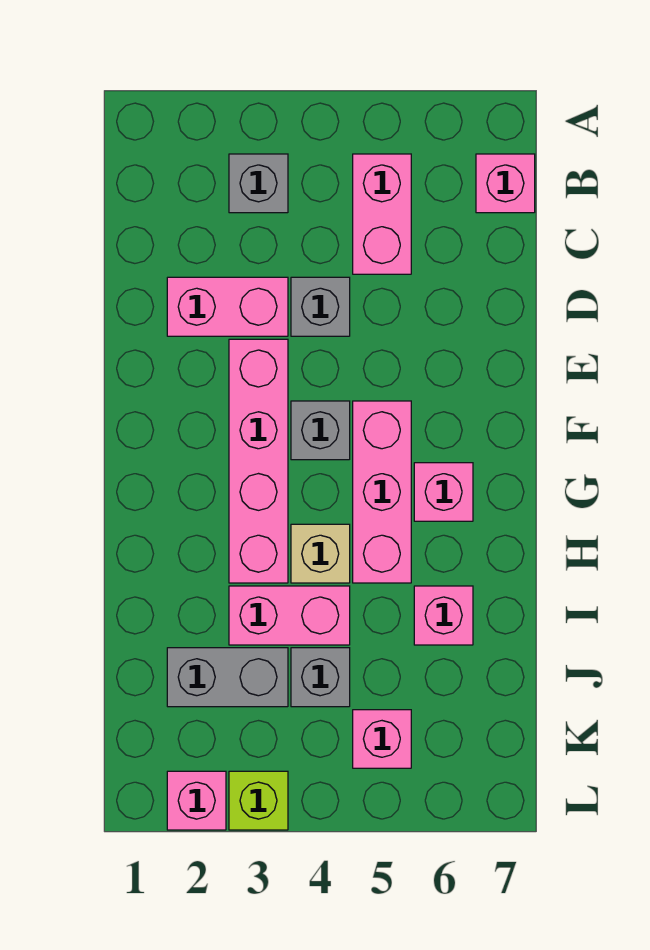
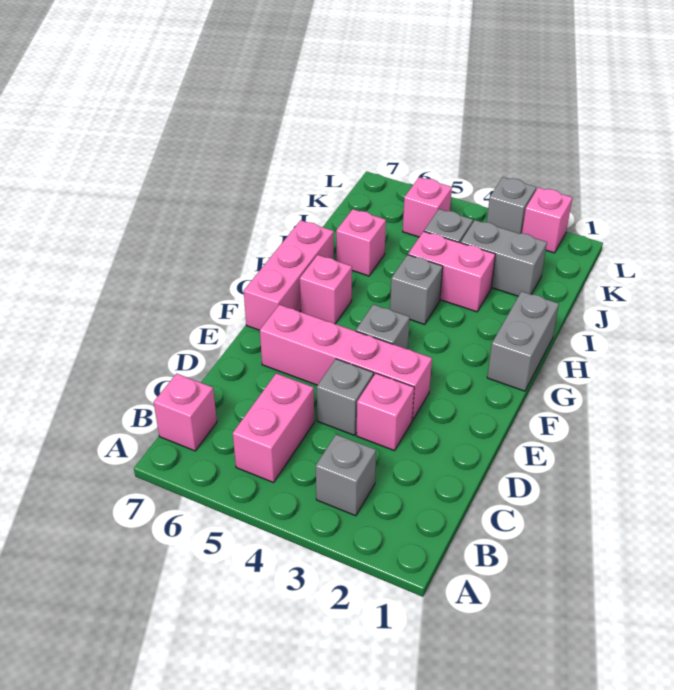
pink 1x2 brick [167,277,288,336] -> pink 1x1 brick [357,373,414,451]
pink 1x4 brick [229,339,288,583] -> pink 1x4 brick turned to [260,305,432,420]
pink 1x3 brick [353,401,411,583] -> pink 1x3 brick moved to [244,220,334,330]
none -> grey 1x2 brick [487,291,559,391]
tan 1x1 brick [291,524,350,583] -> grey 1x1 brick [390,255,443,324]
lime 1x1 brick [229,771,288,830] -> grey 1x1 brick [487,177,536,234]

